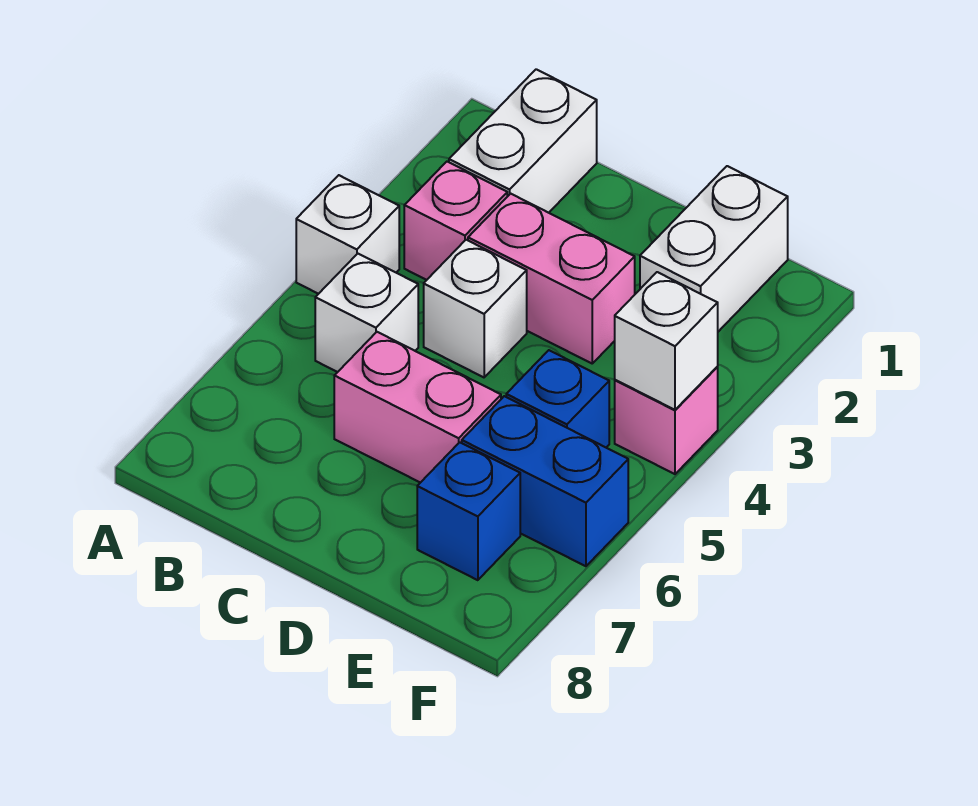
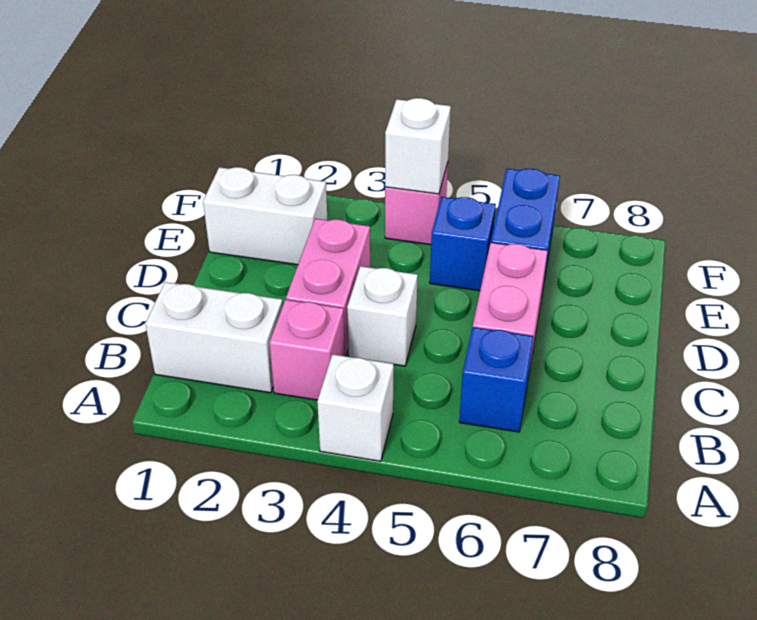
white 1x1 brick [315,254,418,372] -> none
blue 1x1 brick [417,442,520,580] -> blue 1x1 brick moved to [459,327,533,432]

